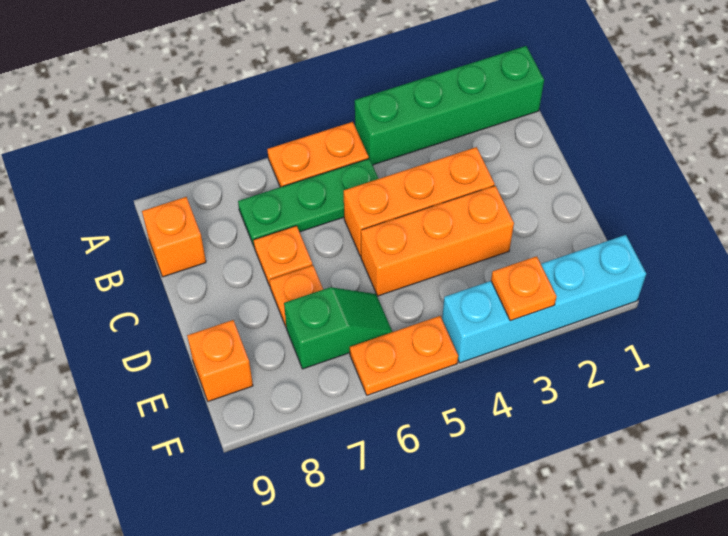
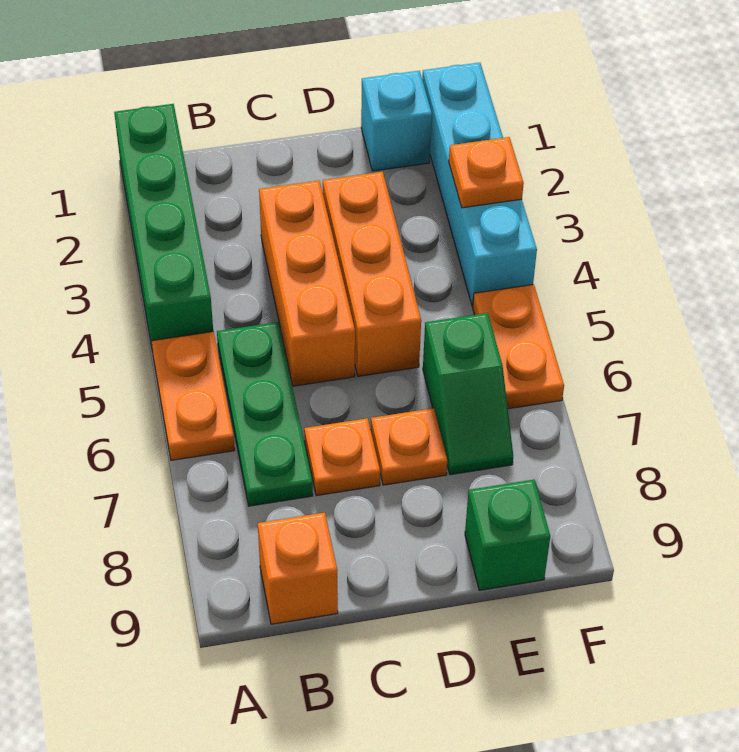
none -> cyan 1x1 brick [361,71,432,171]
green 1x2 slope [284,287,392,369] -> green 1x2 slope turned to [423,313,513,475]
orange 1x1 brick [187,320,253,401] -> green 1x1 brick [465,480,550,590]

